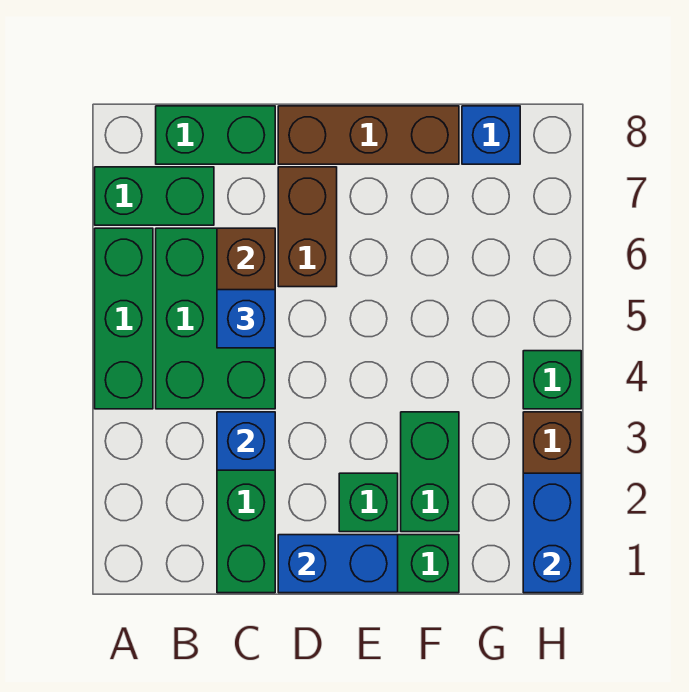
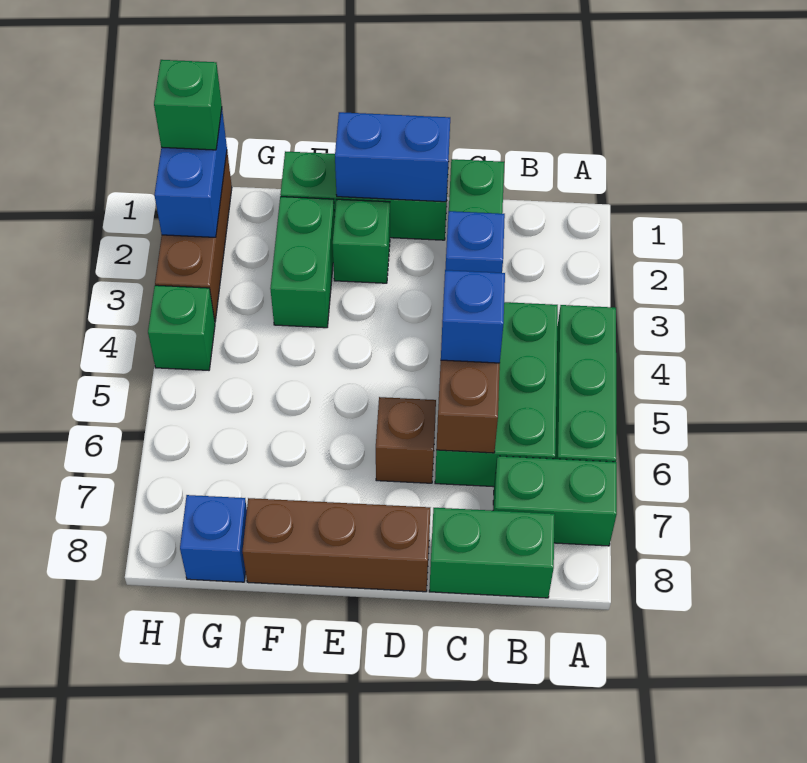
brown 1x2 brick [278,167,337,287] -> brown 1x1 brick [376,397,436,483]
none -> green 1x1 brick [154,60,222,150]

